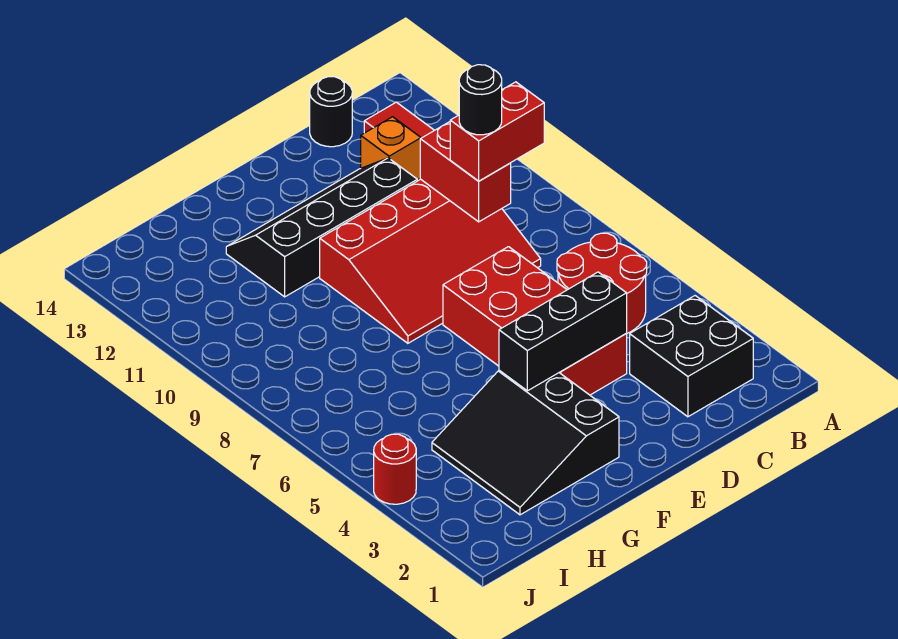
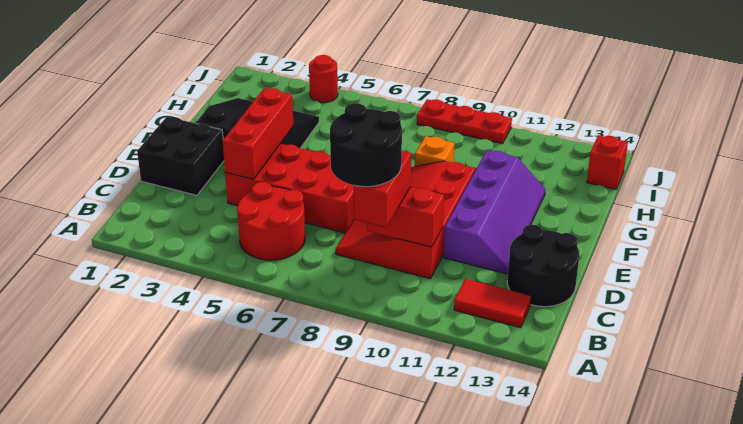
black 2x2 brick [630,296,753,417] -> black 2x2 brick moved to [137,117,224,195]
black 1x1 round brick [459,65,502,135] -> black 2x2 round brick [330,103,402,187]
orange 1x1 brick [361,117,421,180] -> orange 1x1 brick moved to [415,136,454,166]
black 1x1 round brick [310,77,352,147] -> black 2x2 round brick [507,225,579,307]
black 1x3 brick [499,272,627,391] -> red 1x3 brick [223,88,294,179]
black 2x4 slope [226,158,417,297] -> purple 2x4 slope [444,150,545,274]
none -> red 1x1 brick [587,135,628,189]
none -> red 1x3 plate [417,99,512,144]

